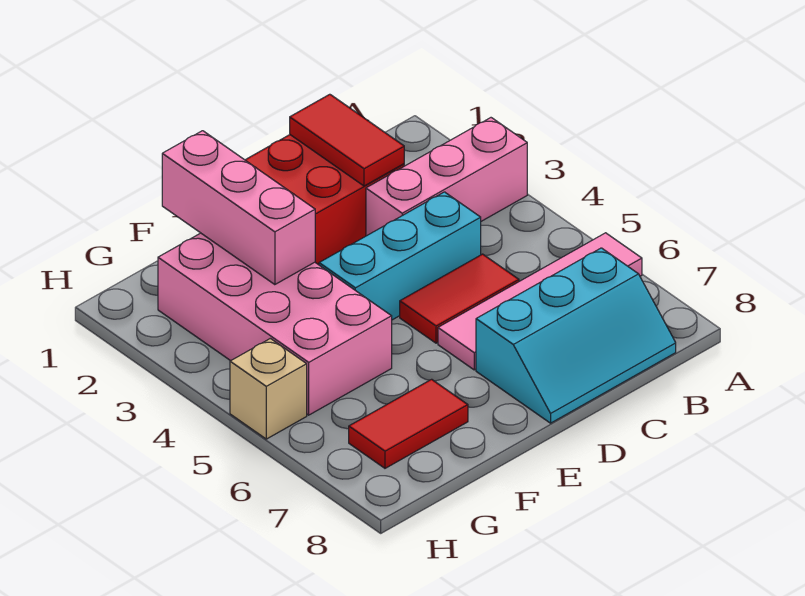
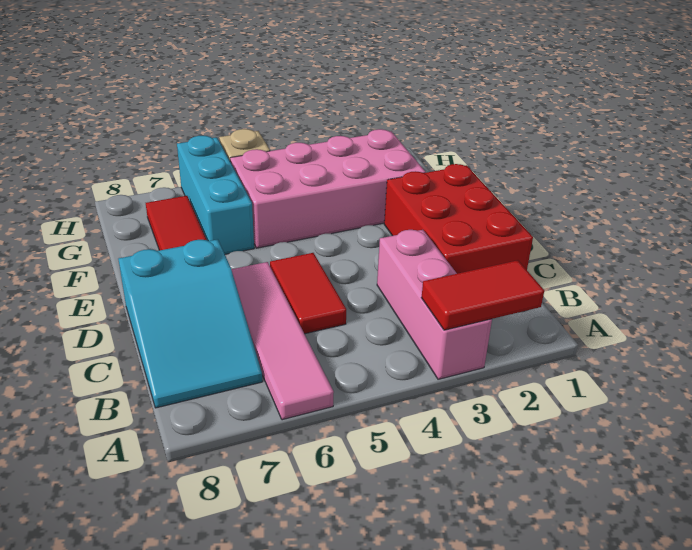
cyan 2x3 slope [476,248,676,423] -> cyan 2x3 slope turned to [118,239,263,408]
red 1x2 tile [290,94,404,186] -> red 1x2 tile moved to [421,260,544,330]
cyan 1x3 brick [319,192,481,320] -> cyan 1x3 brick moved to [177,136,254,254]
pink 1x3 brick [162,131,315,285] -> none

